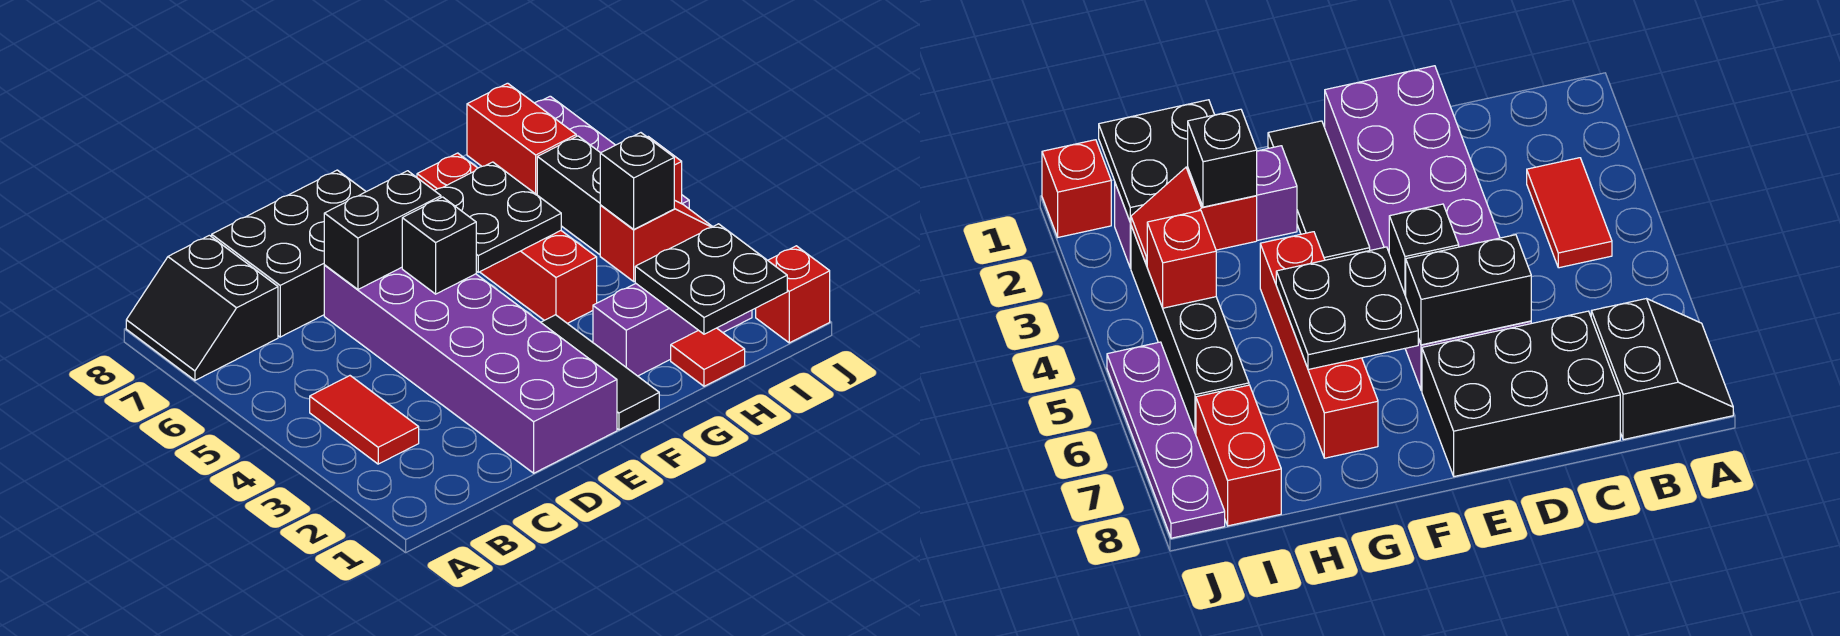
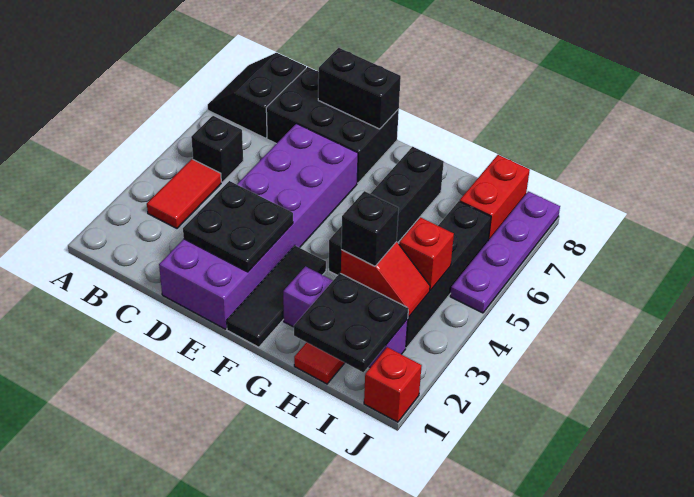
black 1x2 brick [324,171,441,289] -> black 1x2 brick moved to [318,48,401,129]
black 1x1 brick [402,197,476,294] -> black 1x1 brick moved to [191,116,243,182]
black 2x2 plate [435,162,561,272] -> black 2x2 plate moved to [183,181,293,272]
red 1x4 brick [417,153,597,323] -> black 1x4 brick [329,147,444,275]

